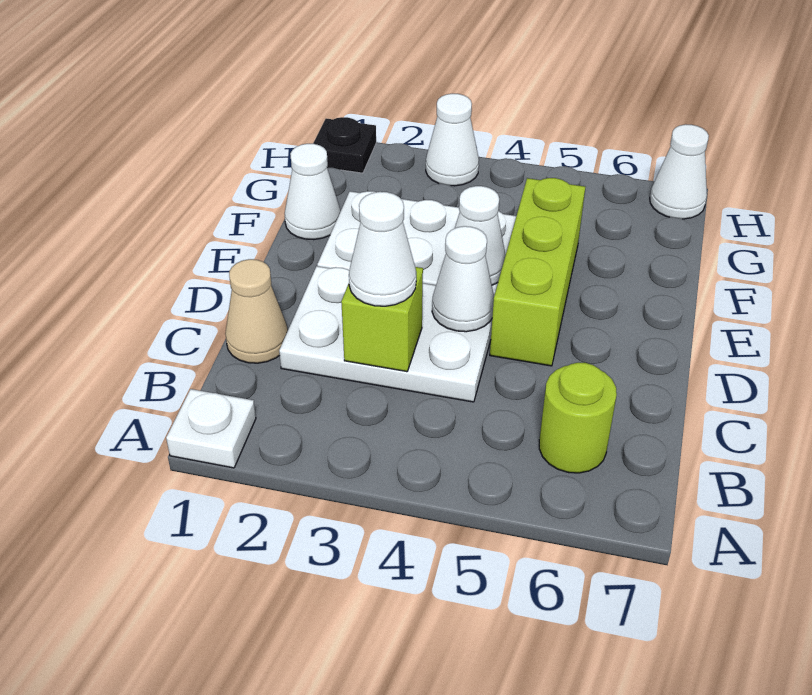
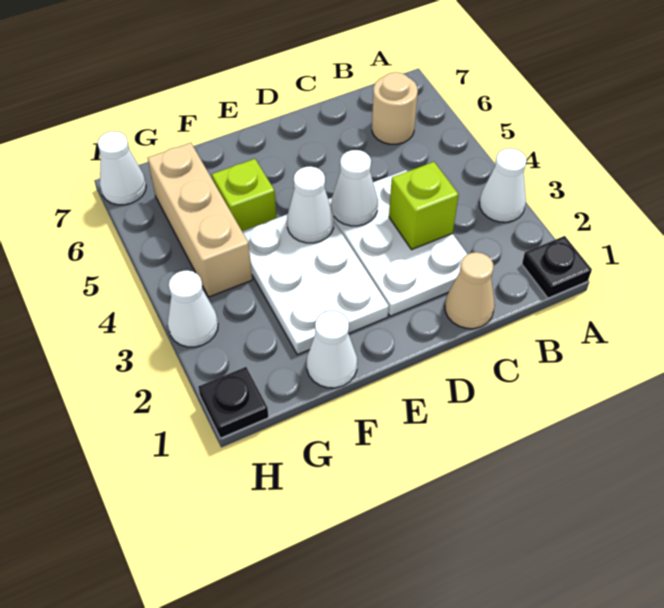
white 1x1 plate [166,389,256,468] -> black 1x1 plate [522,236,592,298]
lime 1x1 round brick [539,362,617,473] -> tan 1x1 round brick [372,72,418,144]
white 1x1 cone [349,192,416,306] -> white 1x1 cone moved to [479,148,526,222]
lime 1x3 brick [490,178,585,366] -> lime 1x1 brick [212,159,276,231]
none -> tan 1x3 brick [148,143,252,297]

